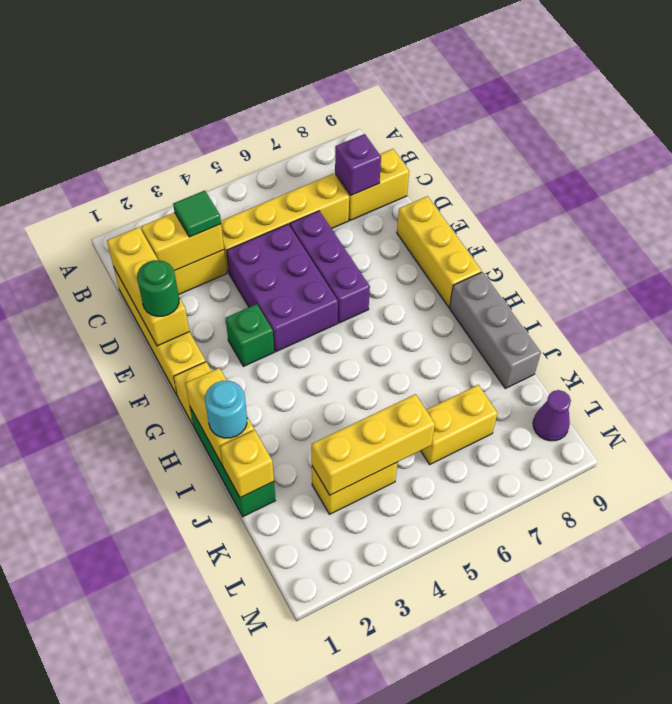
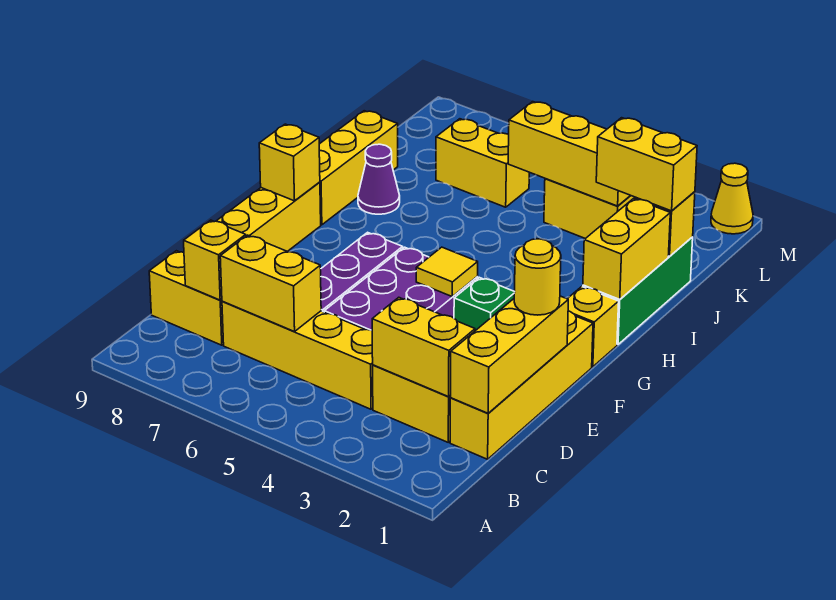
green 1x1 tile [173,191,221,237] -> none
none -> yellow 1x2 brick [220,235,321,332]
purple 1x1 brick [335,134,381,195] -> yellow 1x1 brick [184,220,246,300]
green 1x1 round brick [137,260,179,316] -> yellow 1x1 round brick [514,239,561,315]
none -> yellow 1x1 tile [416,247,478,296]
none -> yellow 1x1 brick [259,124,320,201]
grey 1x3 brick [450,272,541,388] -> yellow 1x3 brick [319,111,398,225]
cyan 1x1 round brick [205,381,247,438] -> none
none -> yellow 1x2 brick [596,118,697,211]
purple 1x1 cone [533,390,571,441] -> purple 1x1 cone moved to [358,144,400,214]
none -> yellow 1x1 cone [711,163,753,234]

